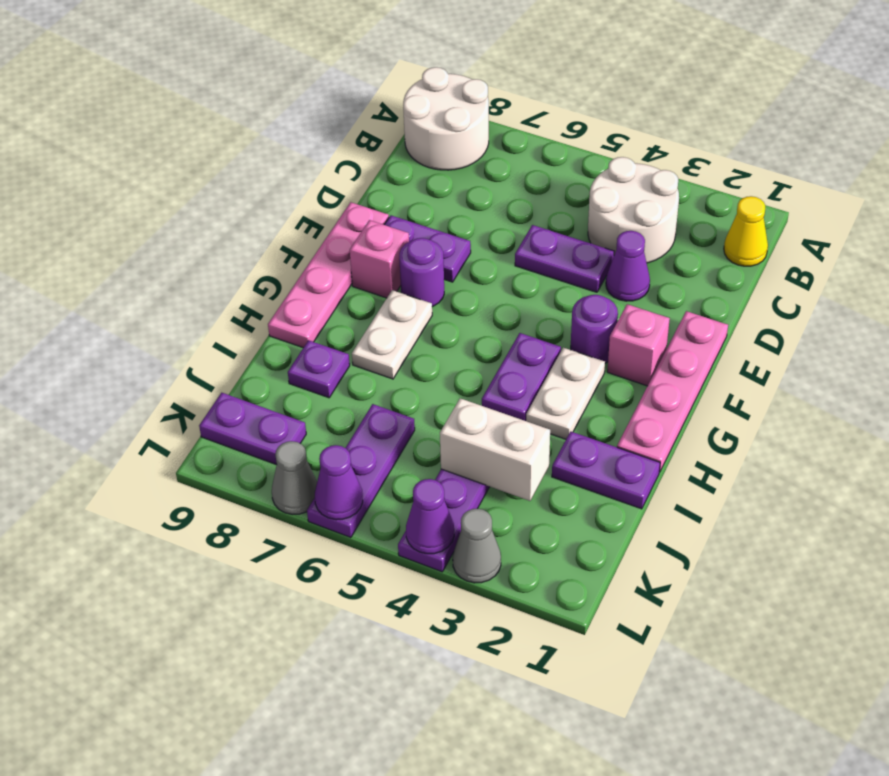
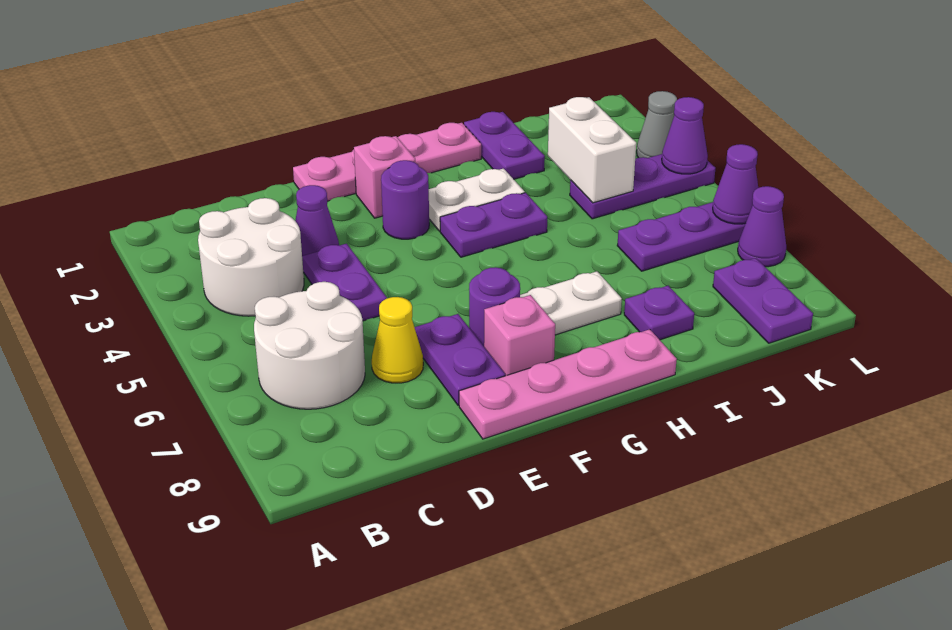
white 2x2 round brick [403,67,489,170] -> white 2x2 round brick moved to [254,282,365,409]
yellow 1x1 cone [724,196,768,266] -> yellow 1x1 cone moved to [372,297,423,383]
grey 1x1 cone [272,441,317,514] -> purple 1x1 cone [738,186,786,267]

